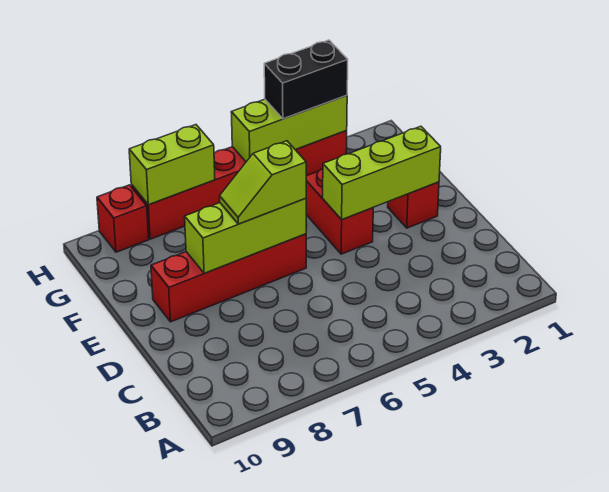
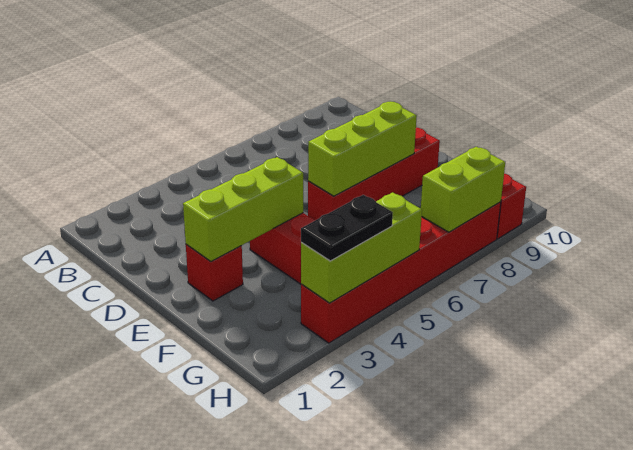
lime 1x2 slope [220,141,306,224] -> none
black 1x2 brick [264,40,348,119] -> black 1x2 plate [301,195,393,261]

